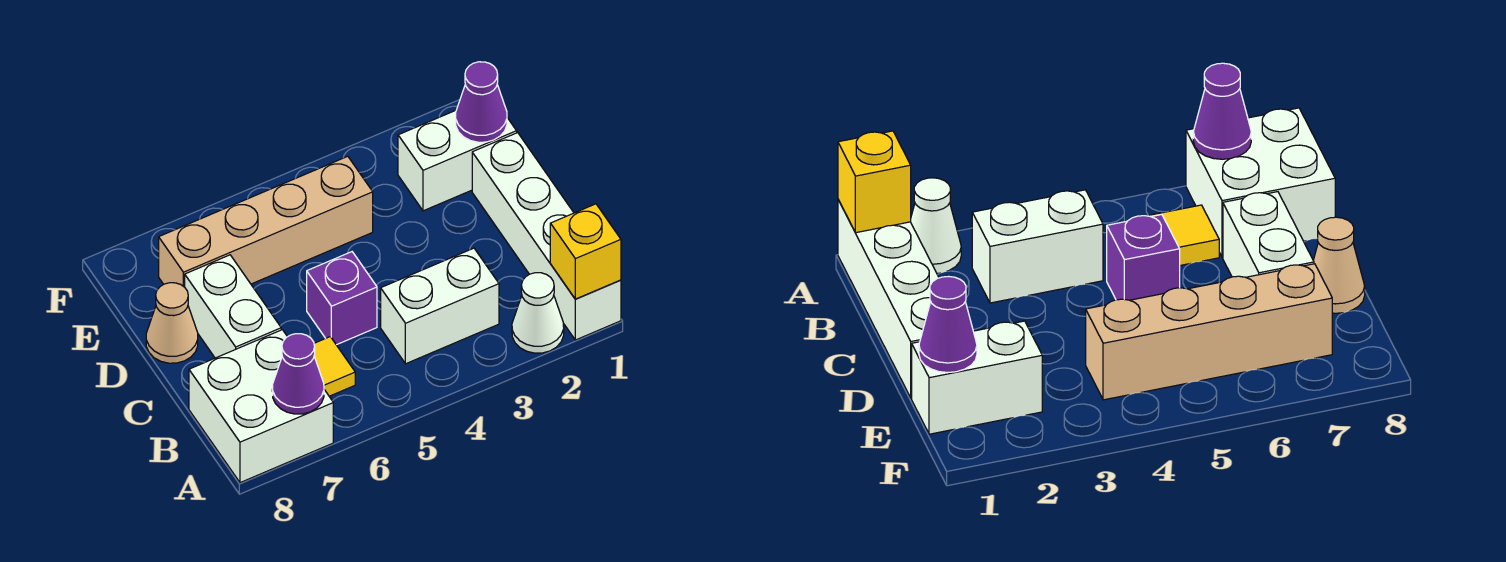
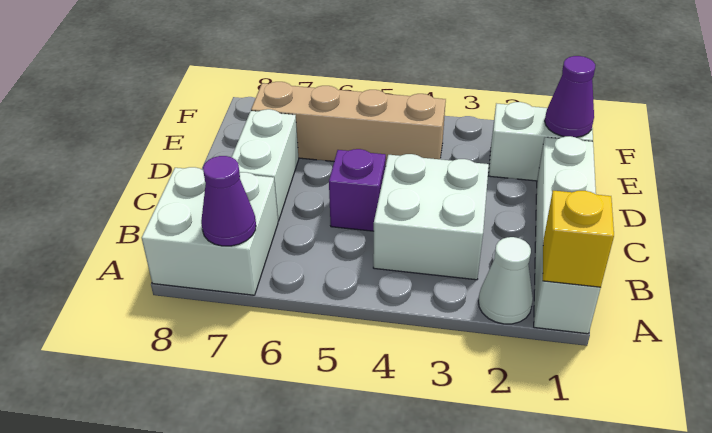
white 1x2 brick [381,248,499,364] -> white 2x2 brick [373,154,489,280]
yellow 1x1 tile [314,337,355,396] -> none
tan 1x1 cone [146,283,198,363] -> none

